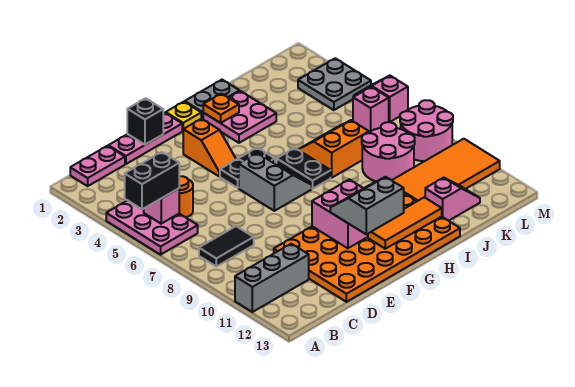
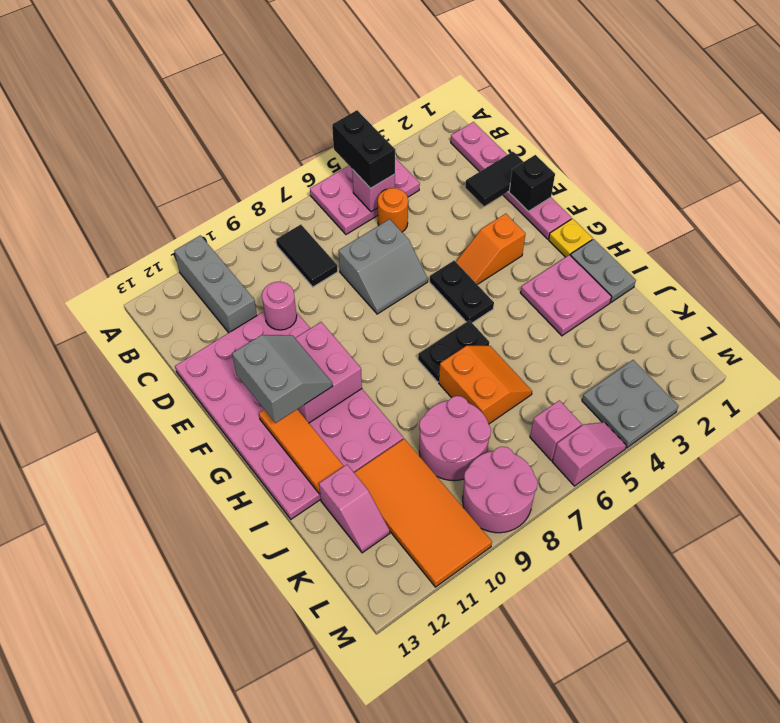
none -> black 1x2 tile [465,152,523,206]
orange 4x6 plate [274,193,460,302] -> pink 4x6 plate [175,312,403,519]
none -> pink 1x1 round brick [262,282,297,330]
grey 2x2 slope [239,153,312,211] -> grey 2x2 slope moved to [339,219,428,314]
orange 1x1 plate [203,94,239,123] -> none

